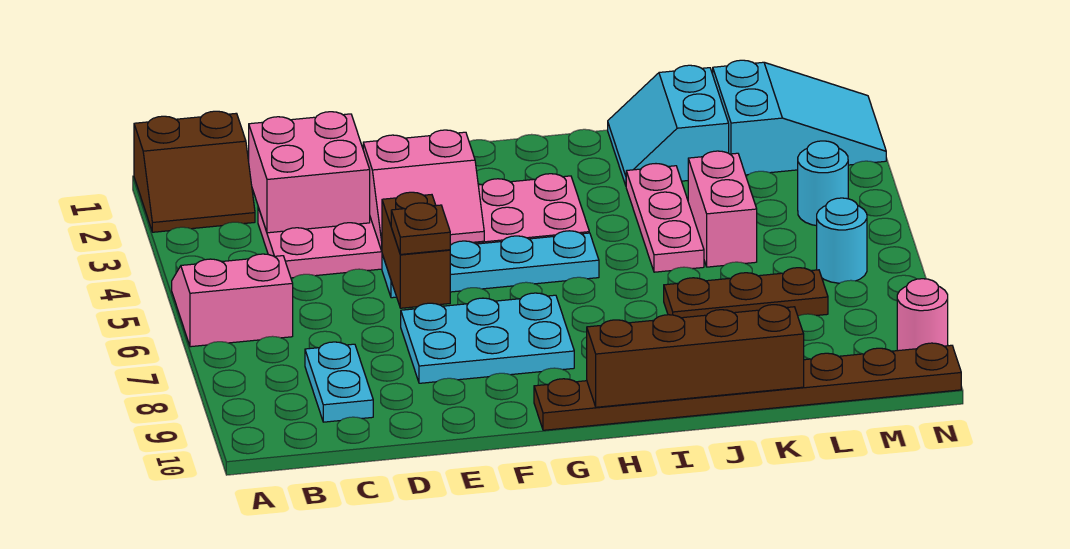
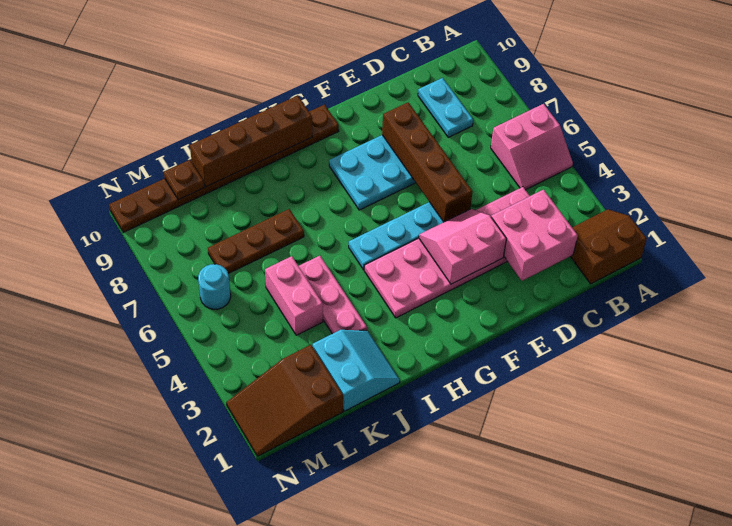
brown 1x2 brick [382,192,450,308] -> brown 1x4 brick [382,102,472,222]
brown 1x1 plate [391,203,450,254] -> brown 1x1 plate moved to [164,160,204,200]
cyan 2x3 slope [713,60,886,175] -> brown 2x3 slope [226,345,343,456]
cyan 1x1 round brick [798,141,848,226] -> none
pink 1x1 round brick [897,279,948,351] -> none

